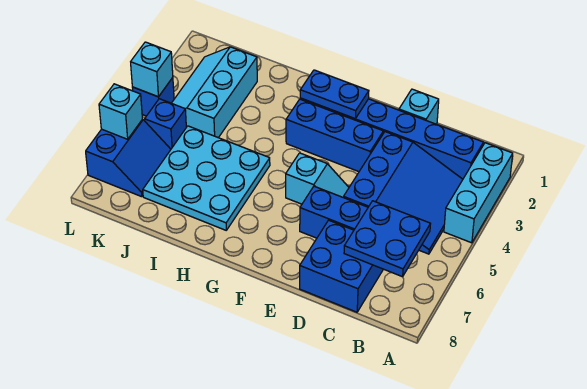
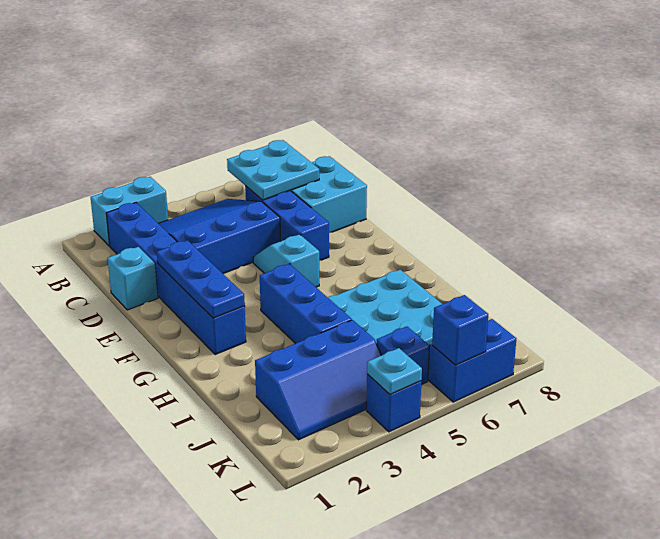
cyan 1x3 brick [444,143,513,243] -> cyan 1x2 brick [91,177,168,246]
blue 2x2 plate [344,201,430,277] -> cyan 2x2 plate [227,140,319,200]
blue 2x2 brick [300,220,383,312] -> cyan 2x2 brick [290,156,367,233]
blue 1x3 brick [286,99,383,172] -> blue 1x3 brick moved to [260,264,352,344]
blue 1x2 plate [300,70,369,119] -> blue 1x3 plate [157,240,245,318]
cyan 2x3 slope [172,47,257,138] -> blue 2x3 slope [255,320,381,440]
cyan 1x1 brick [131,42,173,97] -> cyan 1x1 plate [367,348,422,395]
cyan 1x1 brick [99,84,142,139] -> blue 1x1 brick [432,295,488,365]

